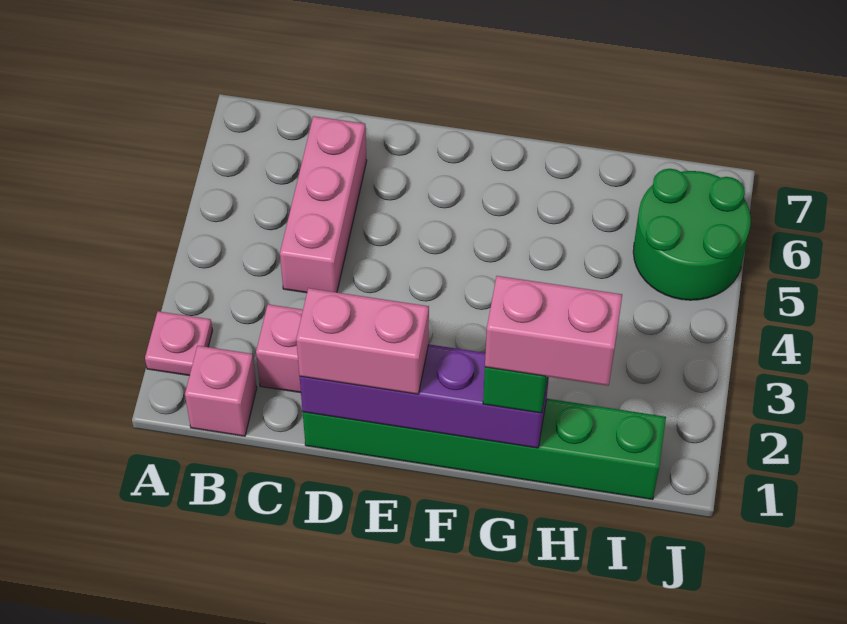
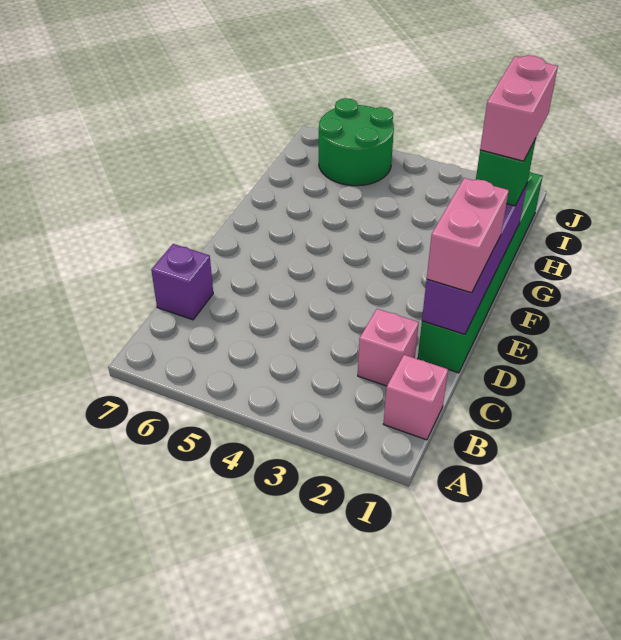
pink 1x1 plate [145,311,213,376] -> none
pink 1x3 brick [280,116,367,293] -> none
none -> purple 1x1 brick [151,244,213,320]

